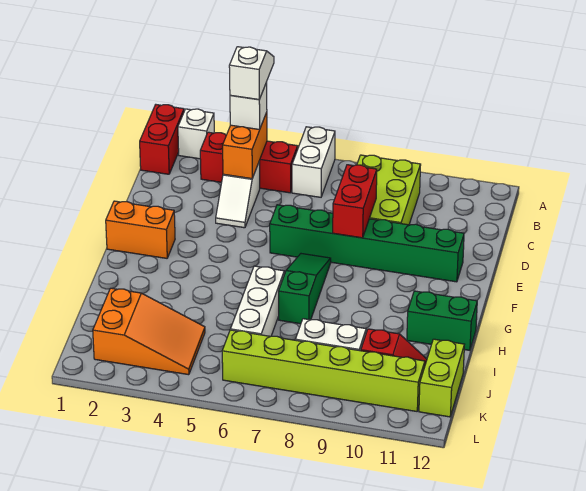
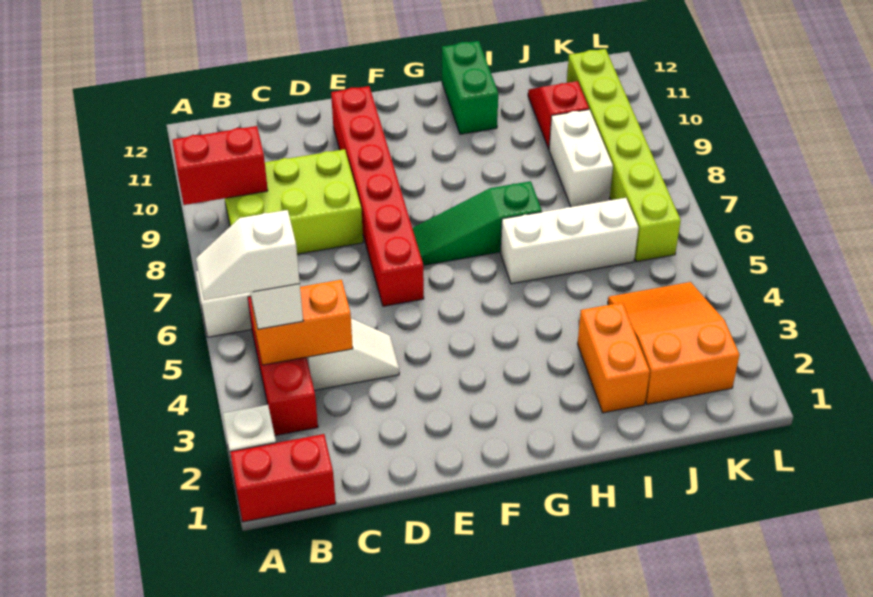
red 1x2 brick [333,165,377,238] -> red 1x2 brick moved to [172,126,268,205]
green 1x6 brick [270,205,464,282] -> red 1x6 brick [331,86,424,306]
orange 1x2 brick [106,201,175,258] -> orange 1x2 brick moved to [578,303,650,413]
lime 1x2 brick [419,339,464,417] -> none

